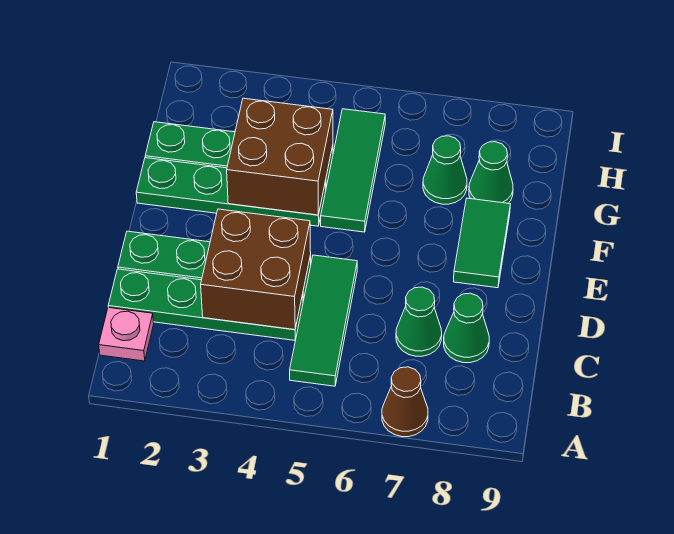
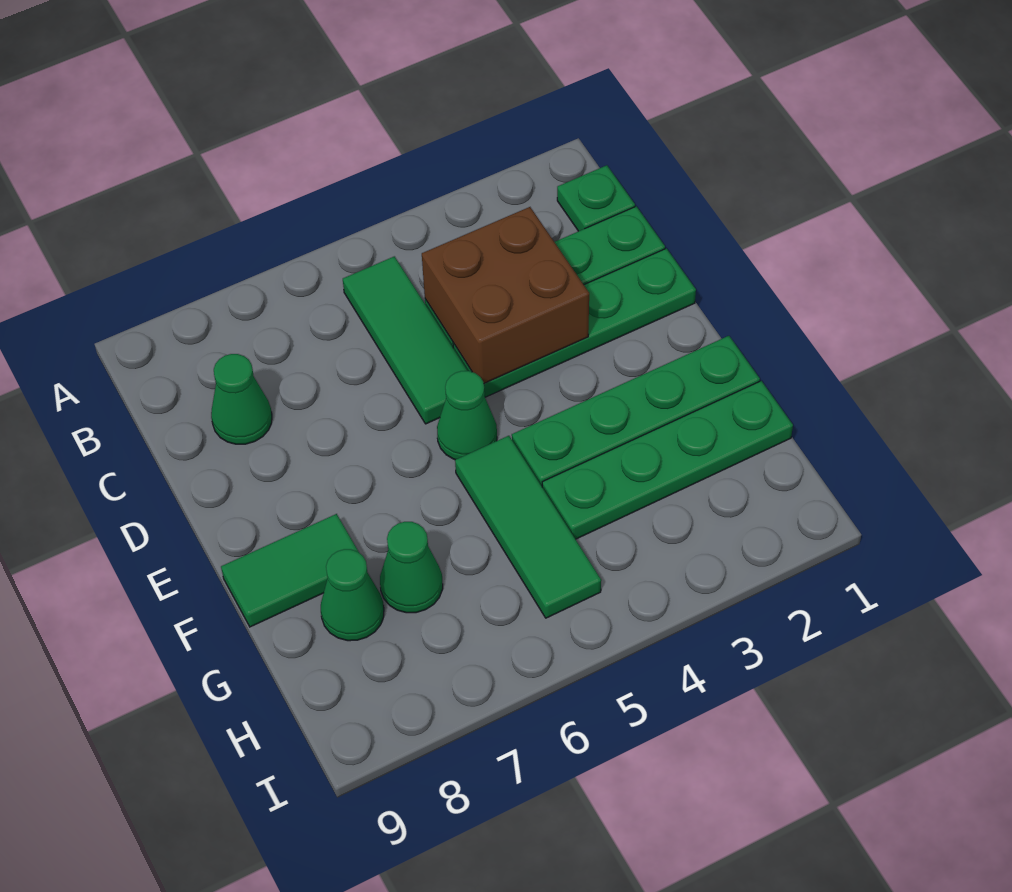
brown 1x1 cone [382,367,428,437] -> none
pink 1x1 plate [99,307,154,361] -> green 1x1 plate [557,165,635,231]
green 1x1 cone [396,287,442,356] -> green 1x1 cone moved to [437,371,497,460]
green 1x2 tile [454,198,510,288] -> green 1x2 tile turned to [221,514,359,627]
brown 2x2 brick [227,98,333,215] -> none

